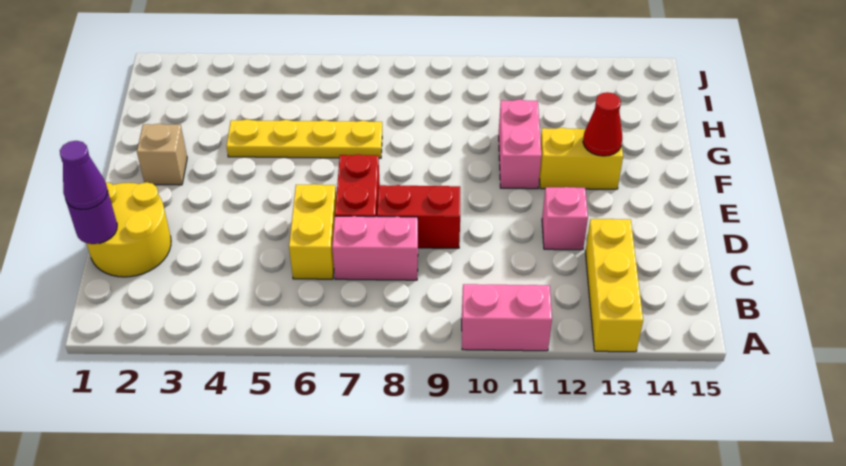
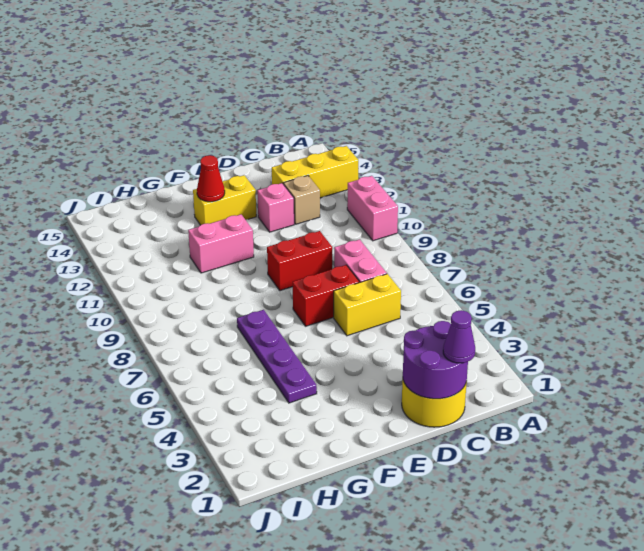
purple 1x1 round brick [67,192,117,244] -> purple 2x2 round brick [403,321,468,399]
red 1x2 brick [377,185,460,248] -> red 1x2 brick turned to [267,231,332,291]
tan 1x1 brick [137,124,187,185] -> tan 1x1 brick moved to [284,176,320,224]
yellow 1x2 brick [539,128,623,189] -> yellow 1x2 brick turned to [193,175,256,225]
yellow 1x4 plate [226,119,382,158] -> purple 1x4 plate [237,310,317,403]

